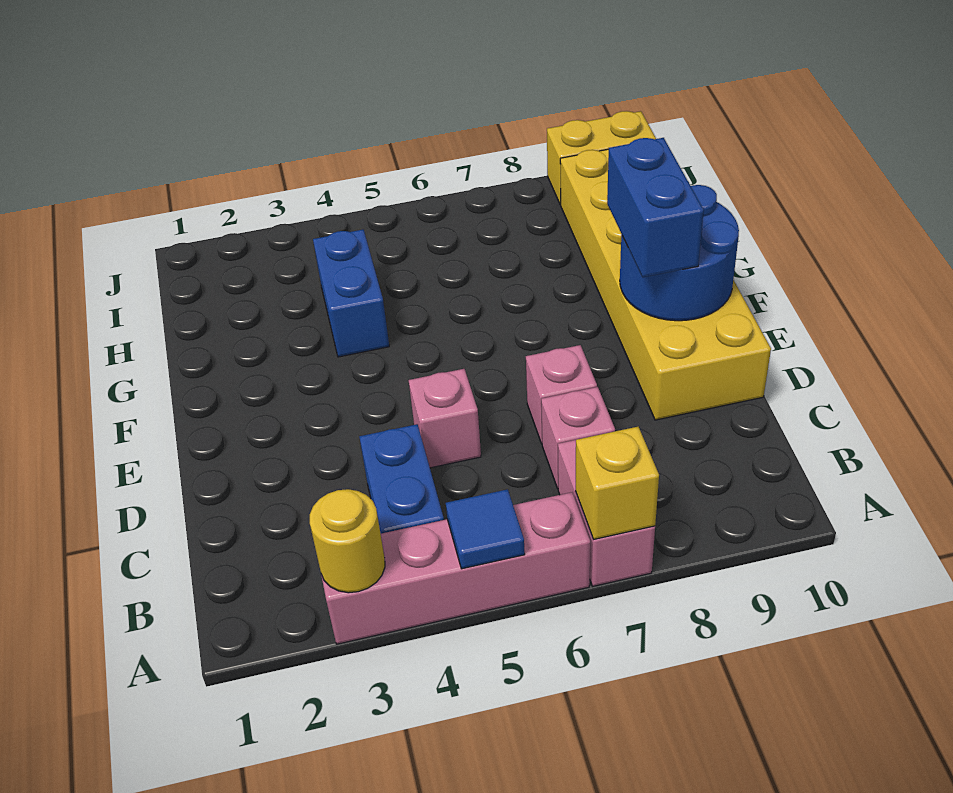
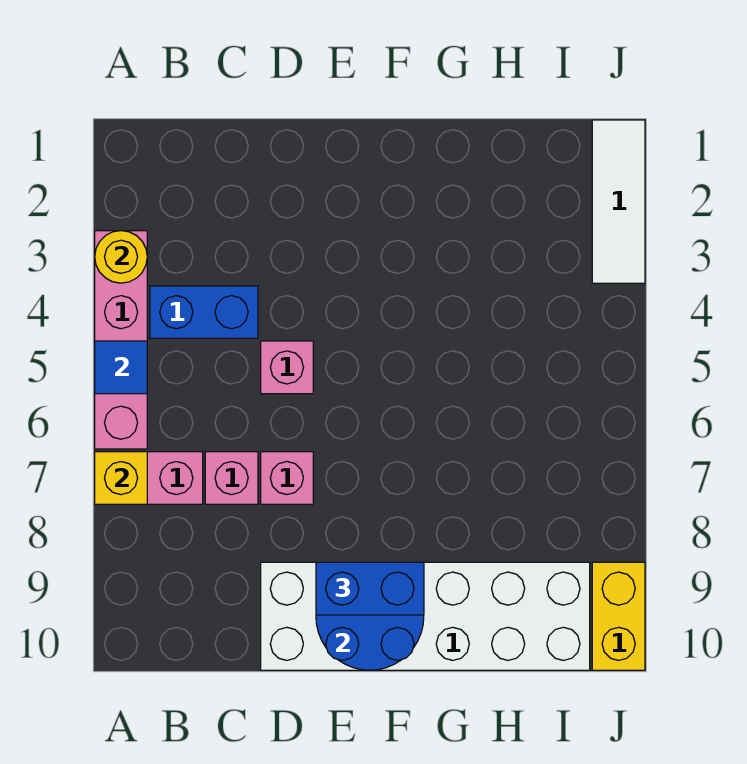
yellow 2x6 brick [560,149,771,420] -> white 2x6 brick [261,562,590,670]
blue 1x2 brick [313,230,389,357] -> none
none -> white 1x3 tile [592,120,645,283]

